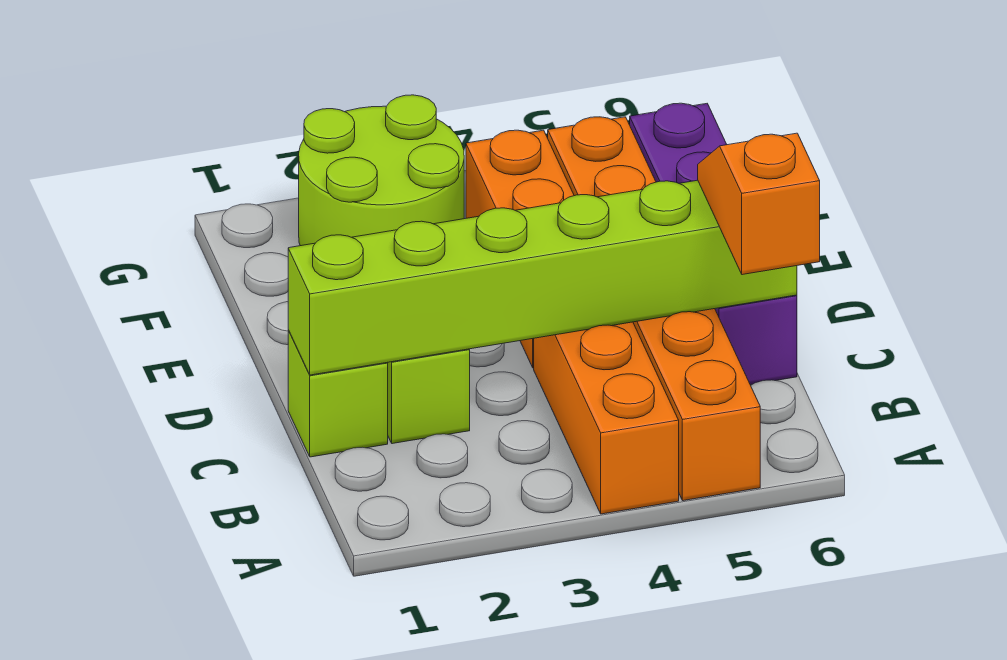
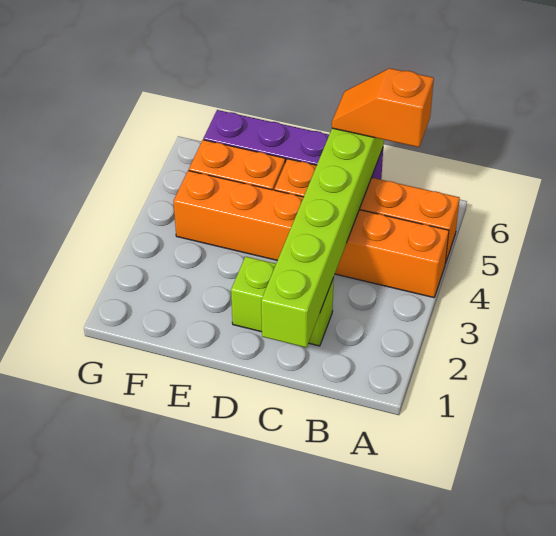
lime 1x1 brick [288,330,388,457] -> none
lime 2x2 round brick [299,95,464,246] -> none

